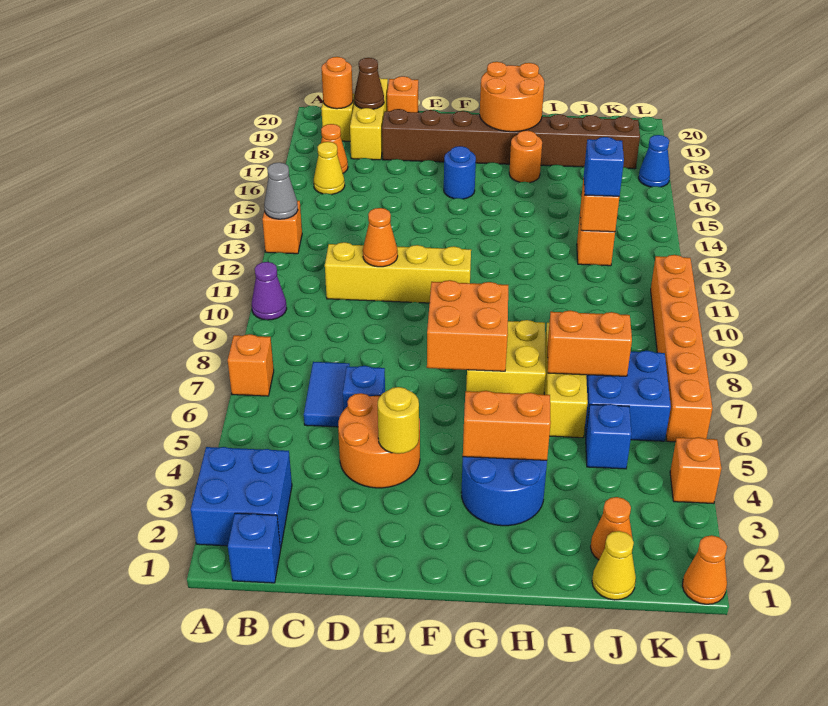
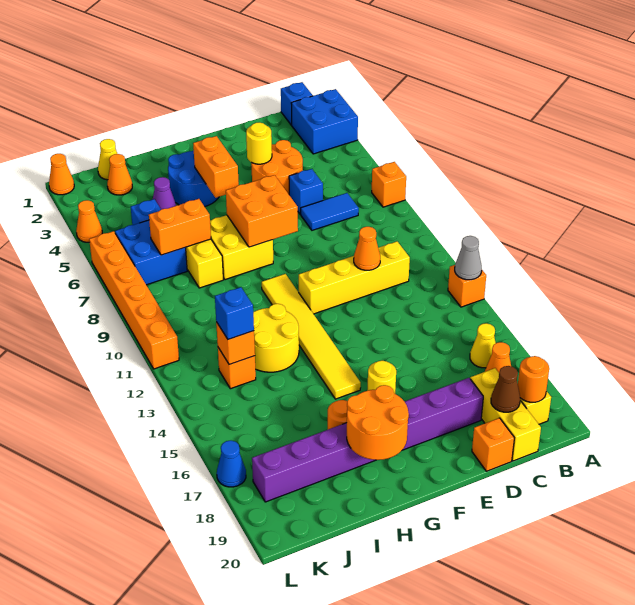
purple 1x1 cone [252,262,287,320] -> purple 1x1 cone moved to [153,177,176,210]
blue 1x2 tile [304,362,350,427] -> blue 1x2 tile turned to [300,193,359,230]
brown 1x8 brick [382,109,640,169] -> purple 1x8 brick [252,378,483,502]
blue 1x1 round brick [444,146,476,199] -> yellow 1x1 round brick [367,361,396,394]
orange 1x2 brick [463,391,551,460] -> orange 1x2 brick turned to [193,136,239,198]
none -> yellow 1x6 tile [262,274,361,399]
none -> yellow 2x2 round brick [253,304,299,372]
orange 1x1 brick [670,437,721,504] -> orange 1x1 cone [76,200,102,242]

